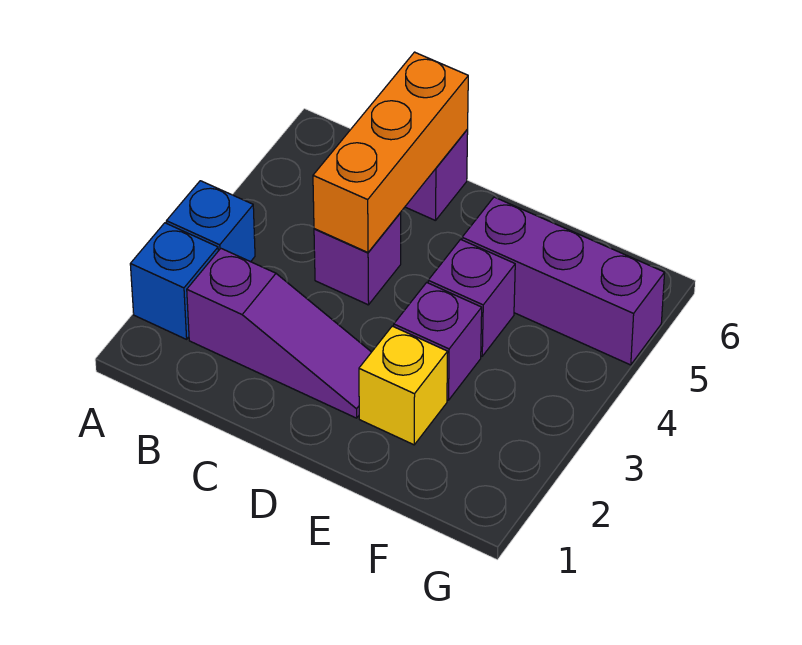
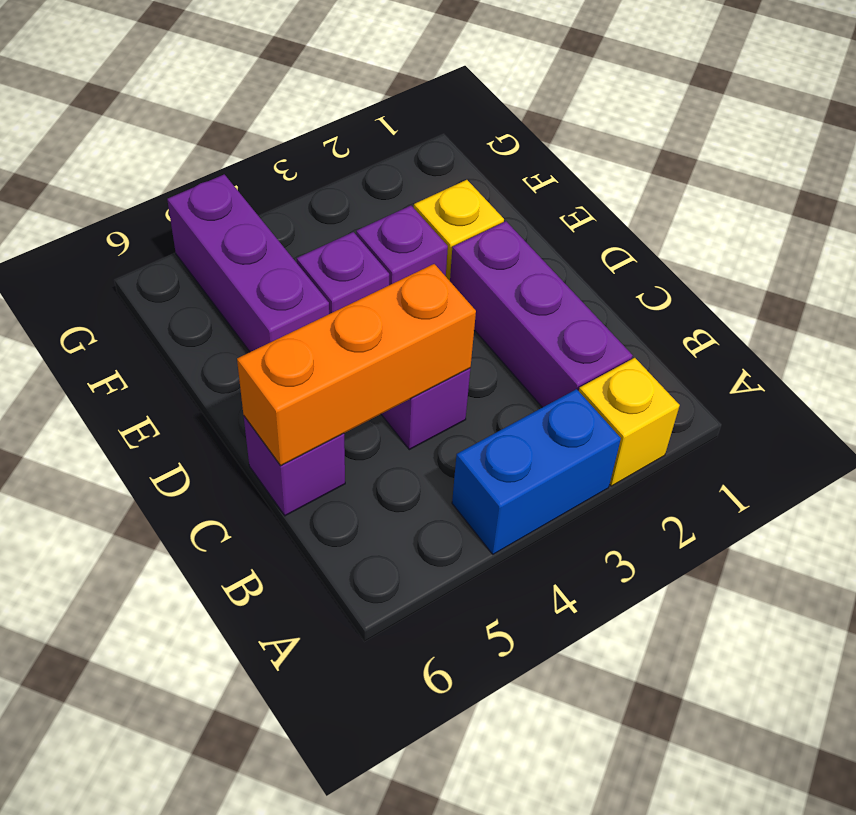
blue 1x1 brick [130,223,218,339] -> yellow 1x1 brick [579,358,680,486]
blue 1x1 brick [166,181,255,262] -> blue 1x2 brick [452,389,621,554]
purple 1x3 slope [187,249,371,418] -> purple 1x3 brick [450,221,633,407]

